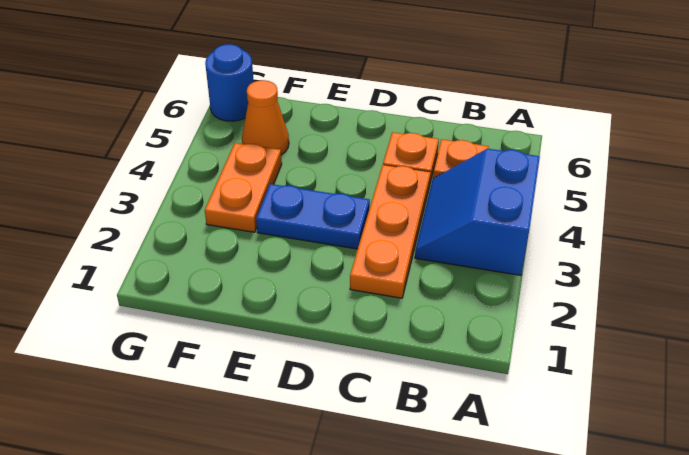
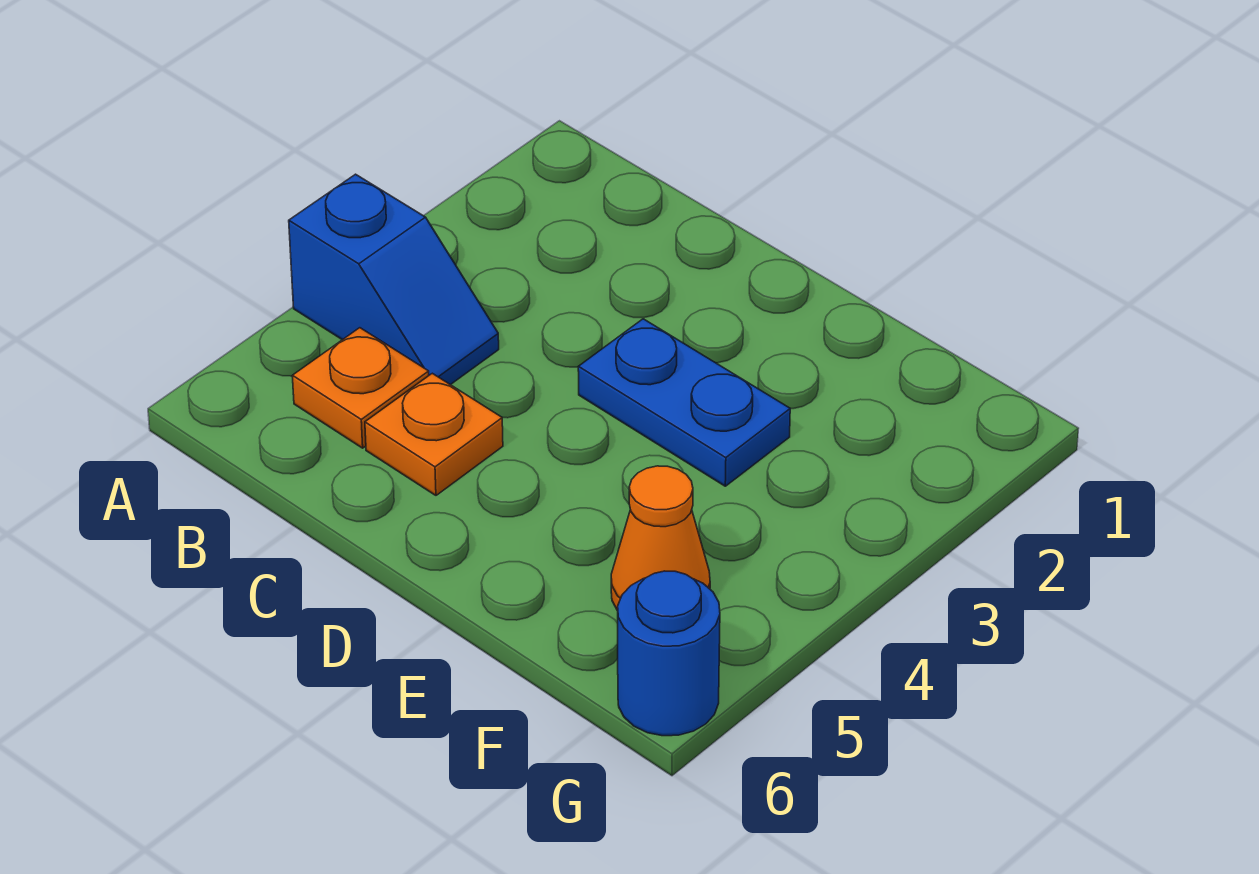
blue 2x2 slope [415,149,540,276] -> blue 1x2 slope [289,174,499,385]
orange 1x3 plate [350,165,431,298] -> none
orange 1x2 plate [205,143,282,232] -> none

